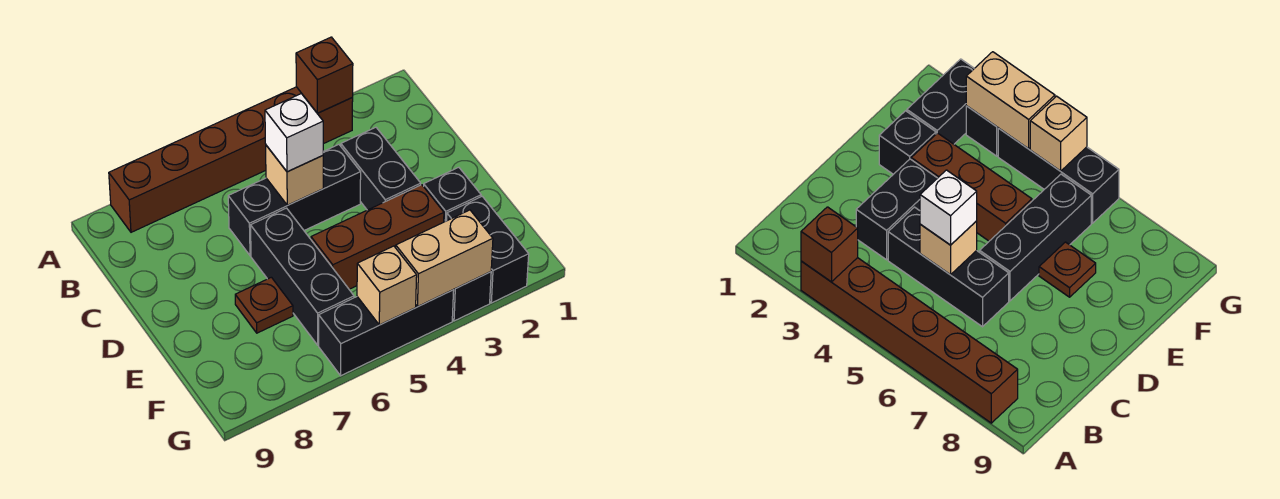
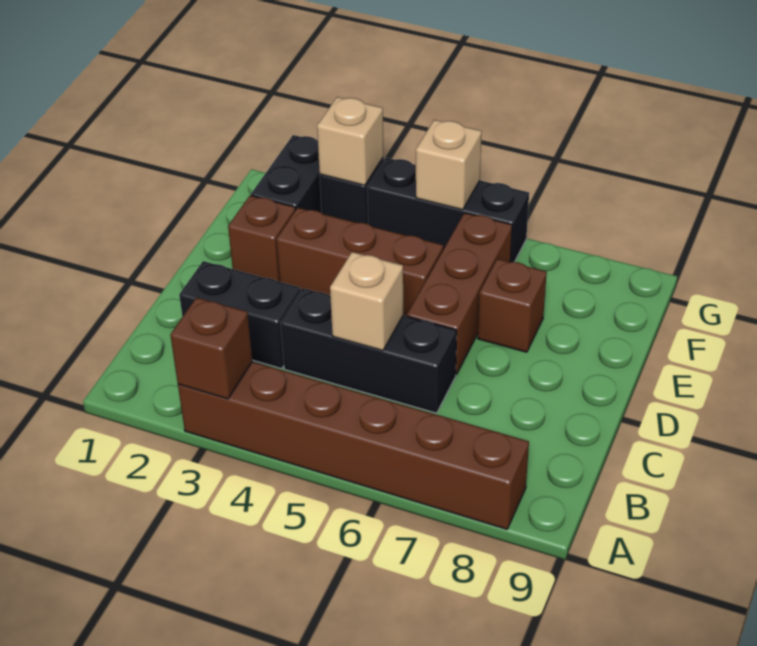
black 1x2 brick [341,127,421,210] -> black 1x2 brick turned to [179,261,300,369]
white 1x1 brick [265,94,323,172] -> none
black 1x3 brick [251,208,354,345] -> brown 1x3 brick [407,213,512,375]
black 1x1 brick [424,167,481,222] -> brown 1x1 brick [228,196,295,282]
brown 1x1 plate [235,277,293,333] -> brown 1x1 brick [478,259,547,352]
tan 1x2 brick [396,210,493,307] -> tan 1x1 brick [317,97,384,185]

